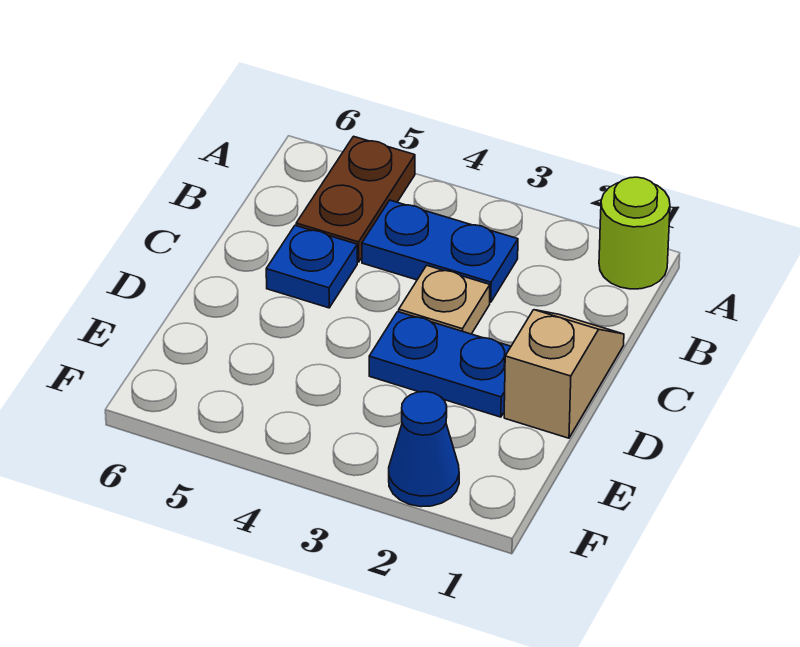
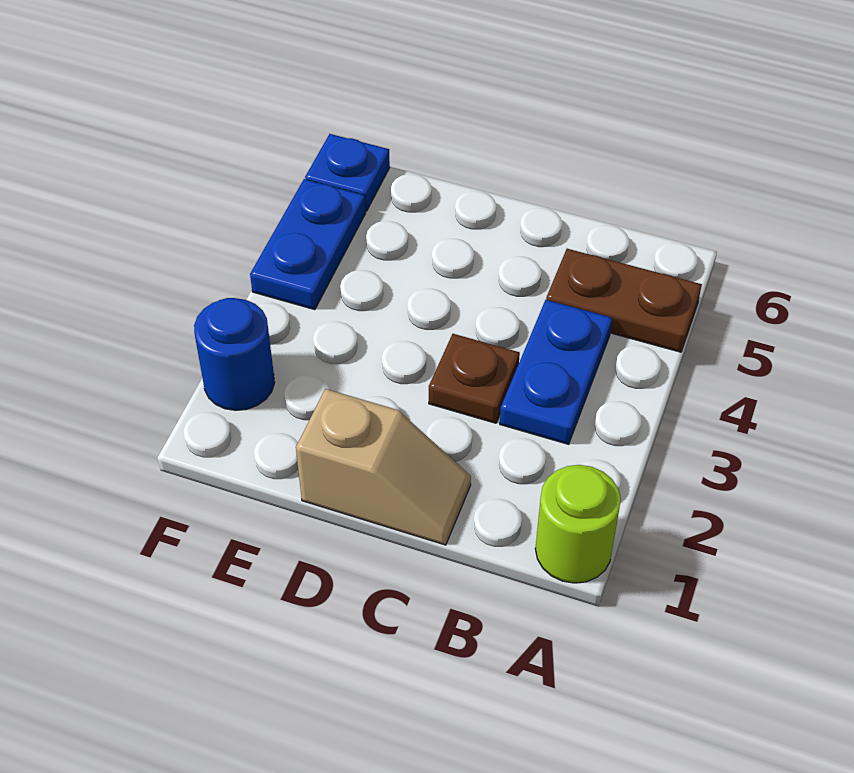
tan 1x1 plate [399,265,490,334] -> brown 1x1 plate [429,334,520,423]
blue 1x1 plate [266,225,357,308] -> blue 1x1 plate moved to [305,134,390,211]
blue 1x2 plate [369,312,511,417] -> blue 1x2 plate moved to [250,179,366,310]
blue 1x1 cone [389,392,459,507] -> blue 1x1 round brick [194,298,275,410]

